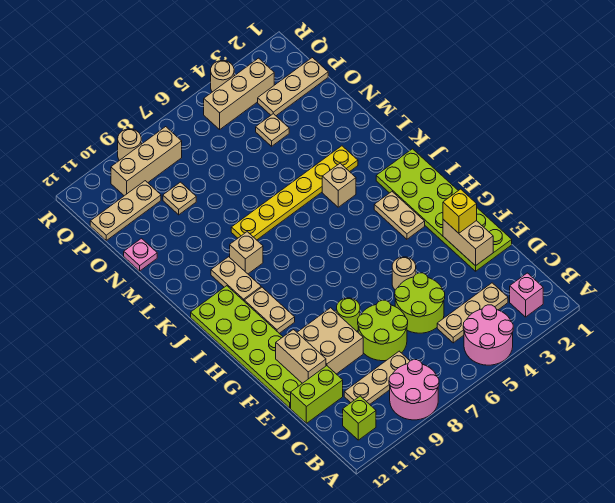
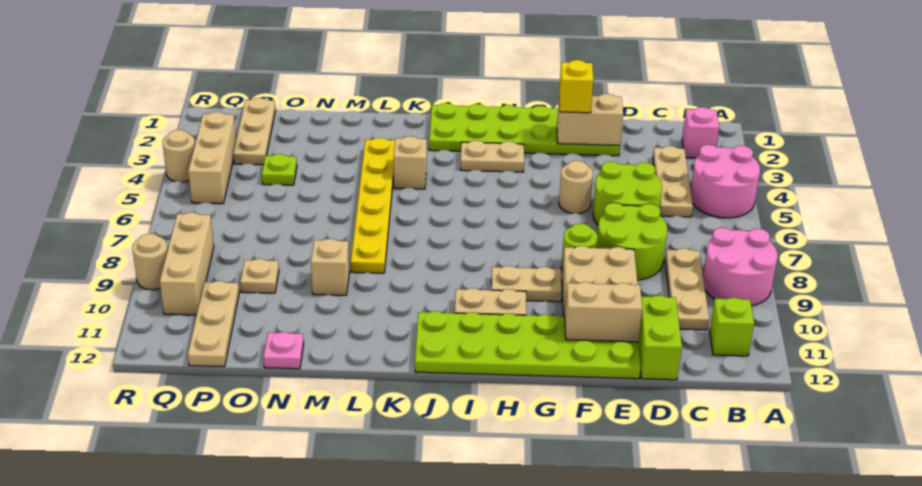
tan 1x2 plate [211,257,261,301] -> tan 1x2 plate moved to [491,266,562,302]
tan 1x1 brick [230,232,263,274] -> tan 1x1 brick moved to [311,239,349,295]
tan 1x1 plate [256,114,289,146] -> lime 1x1 plate [262,154,297,185]

